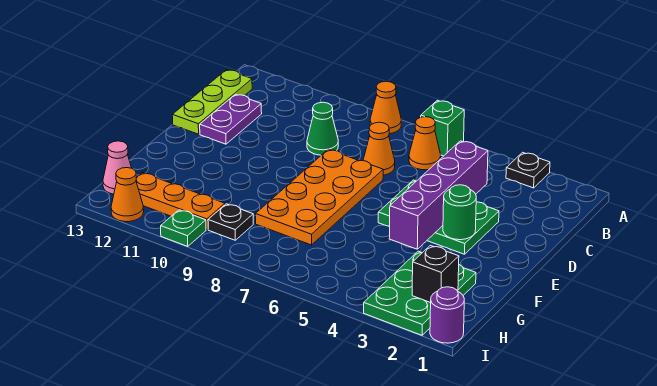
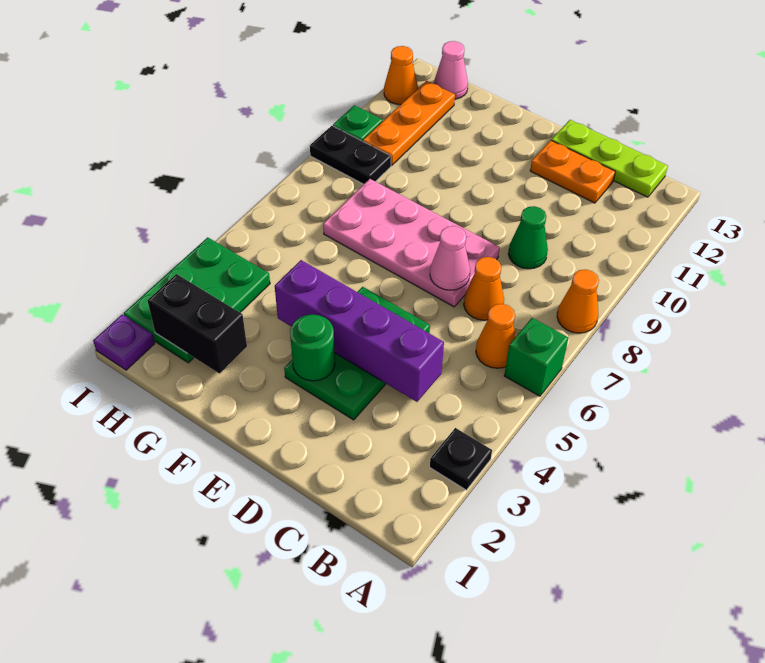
purple 1x2 plate [200,94,262,144] -> orange 1x2 plate [530,140,615,203]
orange 2x4 plate [256,149,383,245] -> pink 2x4 plate [323,179,500,307]
none -> pink 1x1 cone [430,226,470,290]
green 2x3 plate [364,251,476,335] -> green 2x3 plate turned to [124,237,270,363]
black 1x1 brick [412,245,459,303] -> black 1x2 brick [148,274,247,374]
black 1x1 plate [208,204,253,240] -> black 1x2 plate [310,126,391,184]
purple 1x1 round brick [430,287,464,343] -> purple 1x1 plate [93,314,155,370]

